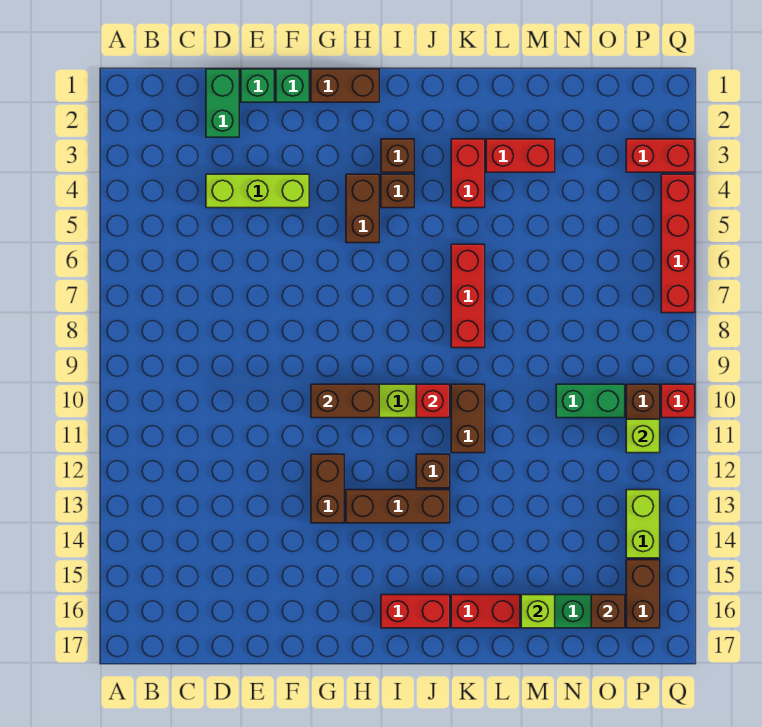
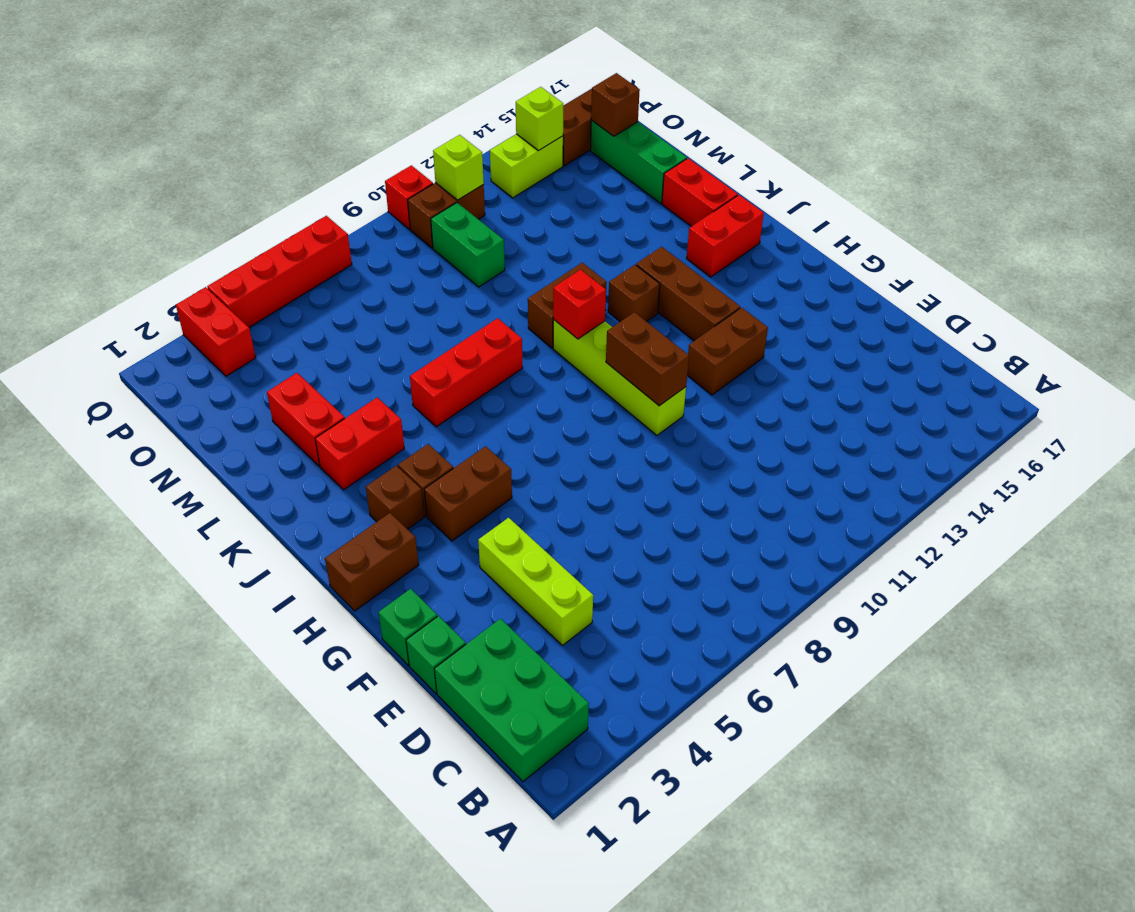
green 1x2 brick [206,69,239,137] -> green 2x3 brick [435,619,589,782]
brown 1x2 brick [311,69,379,102] -> brown 1x2 brick turned to [325,513,419,611]
red 1x2 brick [381,595,450,628] -> red 1x2 brick turned to [687,195,764,277]
lime 1x1 brick [521,595,555,628] -> lime 1x1 brick moved to [516,87,563,151]

